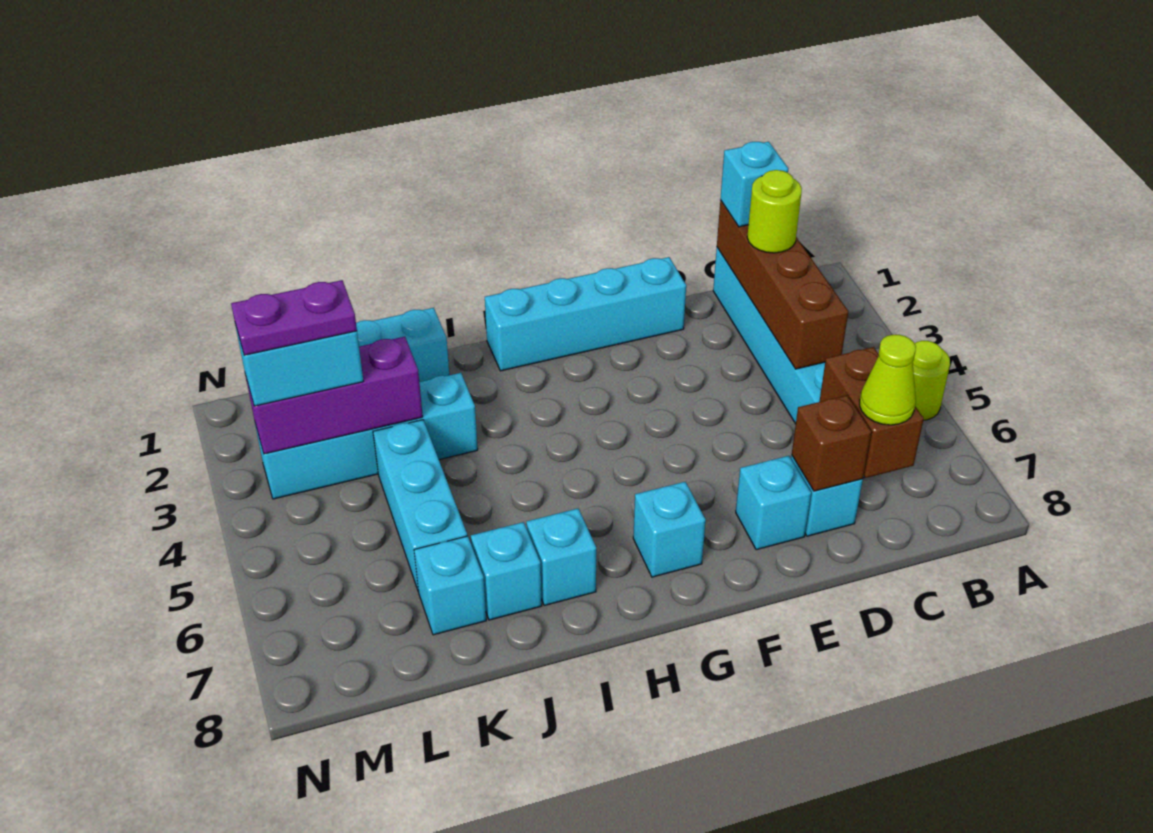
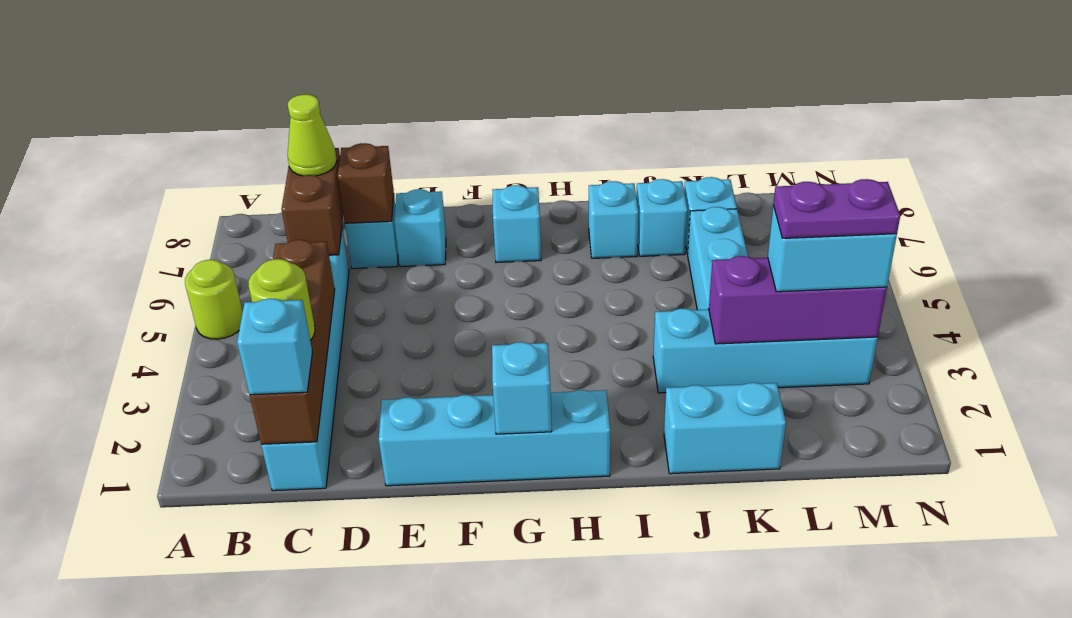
none -> cyan 1x1 brick [492,342,552,434]

